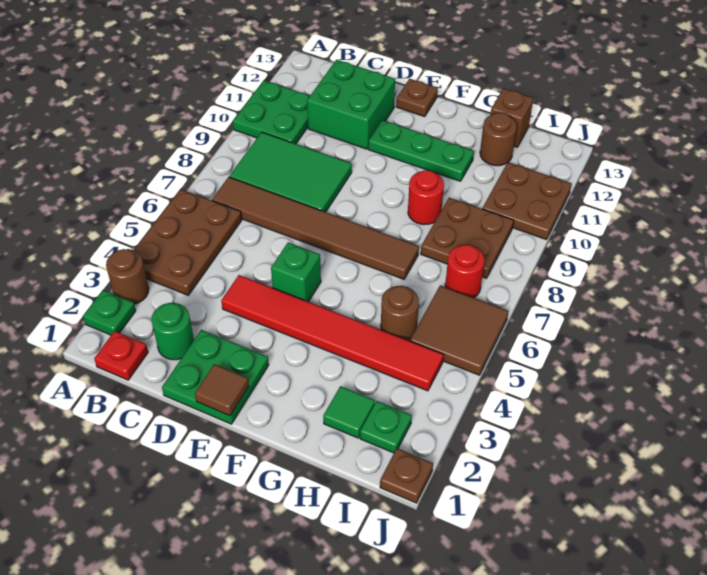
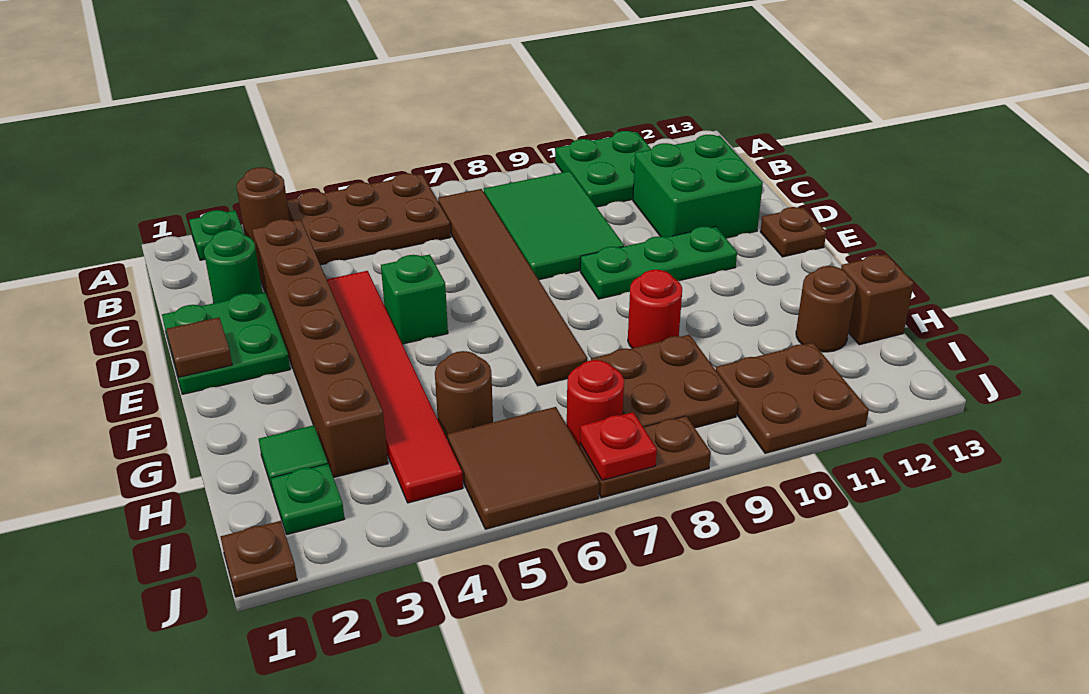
red 1x1 plate [94,331,148,380] -> red 1x1 plate moved to [580,412,657,480]
none -> brown 1x6 brick [252,219,388,478]
green 1x3 plate [368,120,474,181] -> green 1x3 plate turned to [580,226,737,299]
none -> brown 1x2 plate [580,416,711,498]

